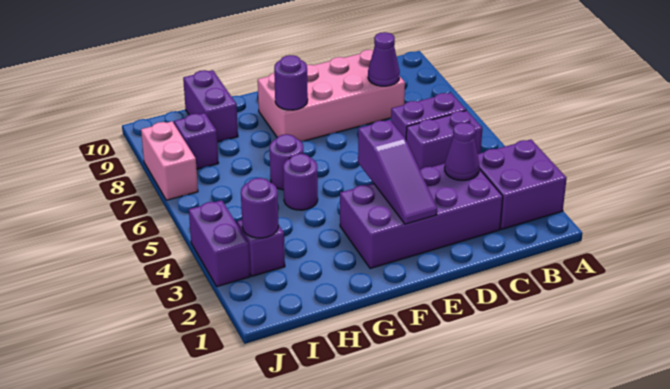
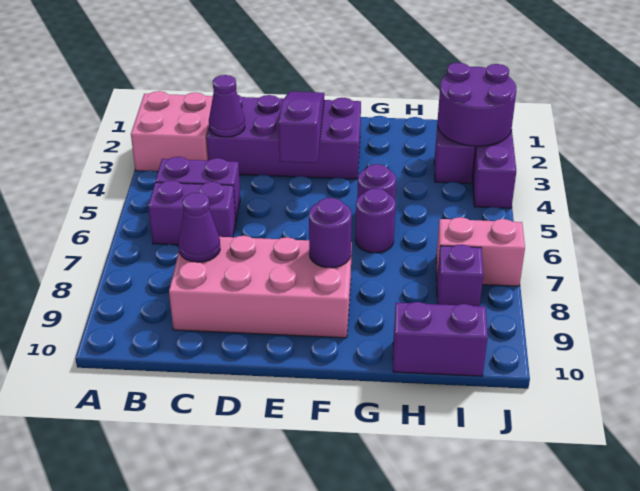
purple 2x2 brick [478,139,567,229] -> pink 2x2 brick [131,91,213,172]
purple 1x2 brick [183,70,238,142] -> purple 1x2 brick turned to [393,302,488,376]
purple 1x1 round brick [241,178,278,238] -> purple 2x2 round brick [437,63,516,146]
pink 1x2 brick [141,121,198,200] -> pink 1x2 brick turned to [436,217,525,286]

